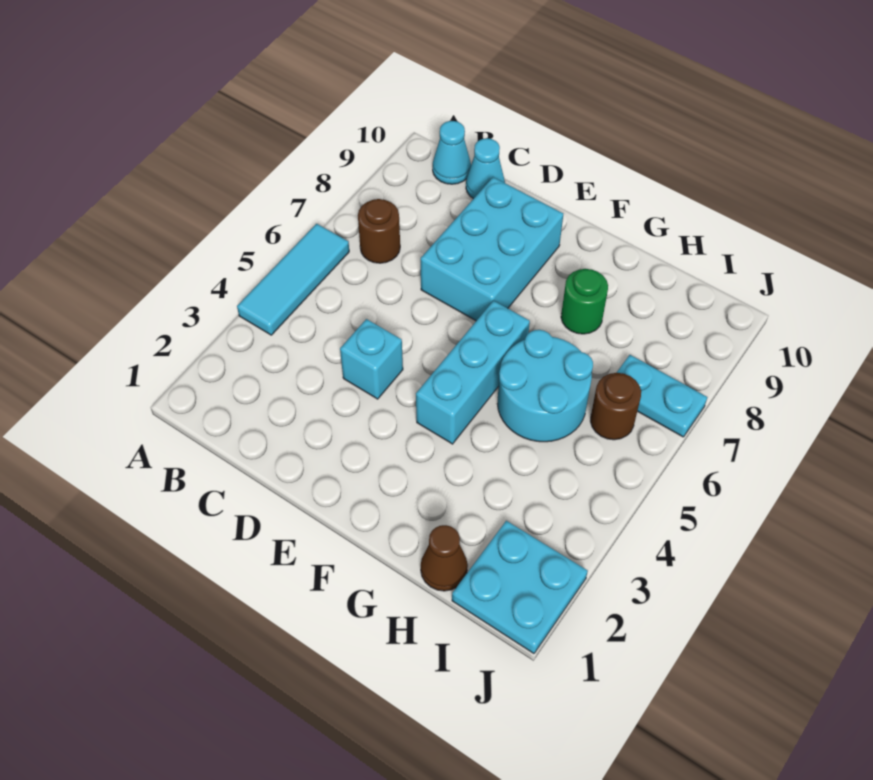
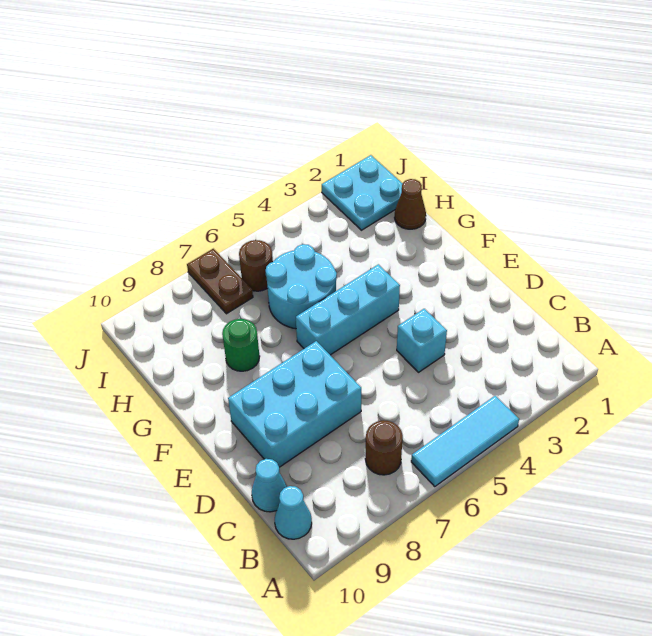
cyan 1x2 plate [616,355,707,437] -> brown 1x2 plate [187,249,253,314]

